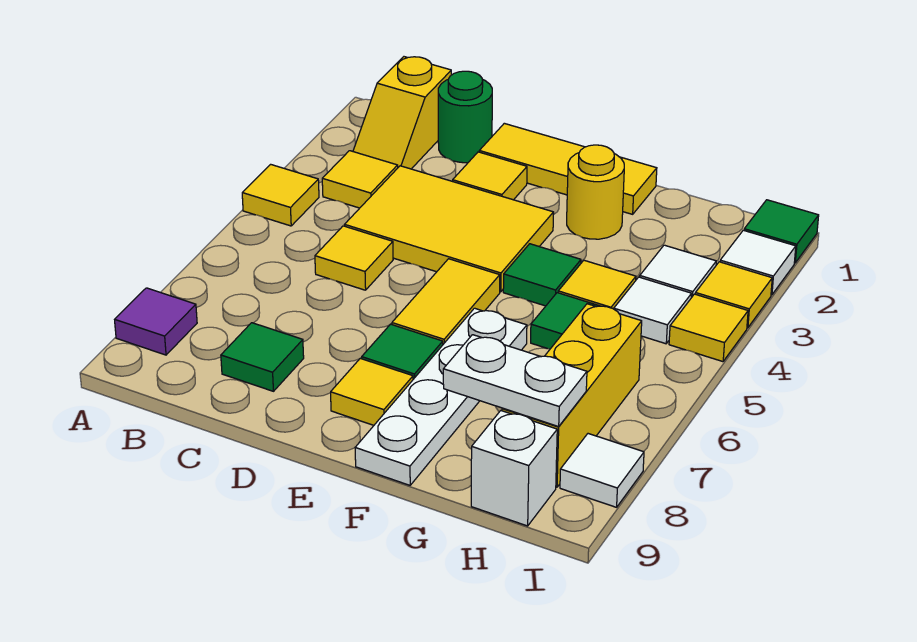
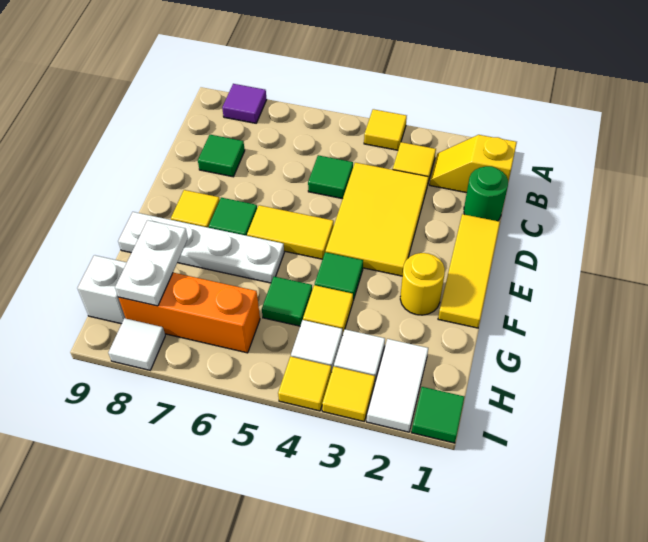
yellow 1x1 tile [315,226,393,290] -> green 1x1 tile [308,155,353,199]
yellow 1x1 tile [453,152,527,200] -> none
yellow 1x3 brick [502,304,642,487] -> orange 1x3 brick [119,273,260,353]
white 1x1 tile [720,230,796,295] -> white 1x2 tile [367,339,428,432]

